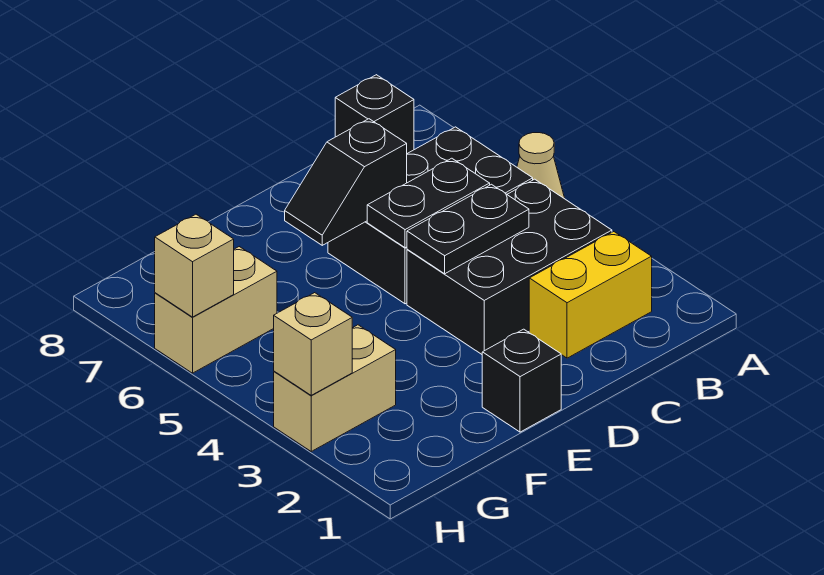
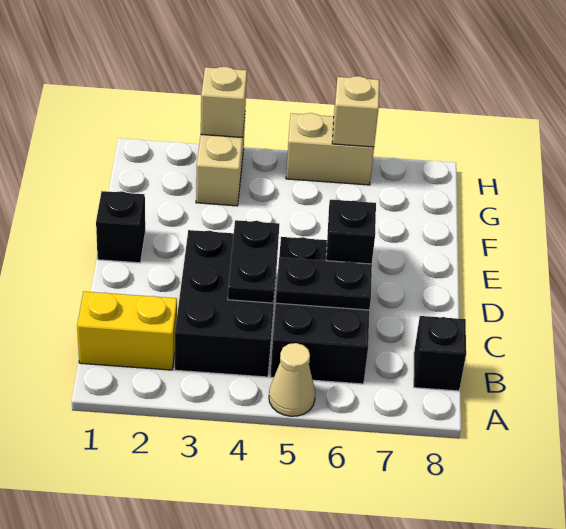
yellow 1x2 brick [529,232,652,358] -> yellow 1x2 brick turned to [77,292,177,370]
black 1x2 plate [367,158,490,248] -> black 1x2 plate turned to [276,257,372,310]
tan 1x2 brick [155,247,277,373] -> tan 1x2 brick turned to [286,113,374,185]

